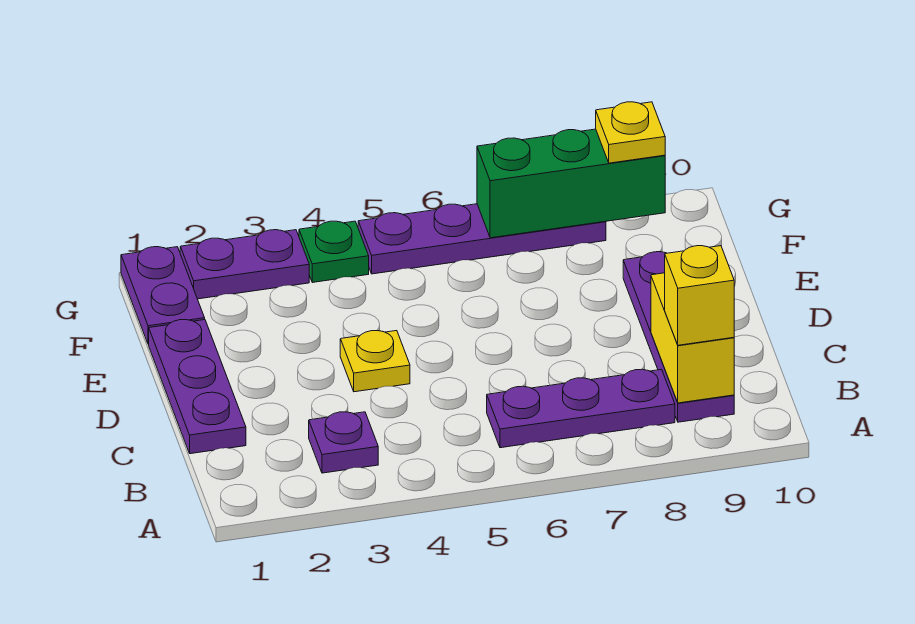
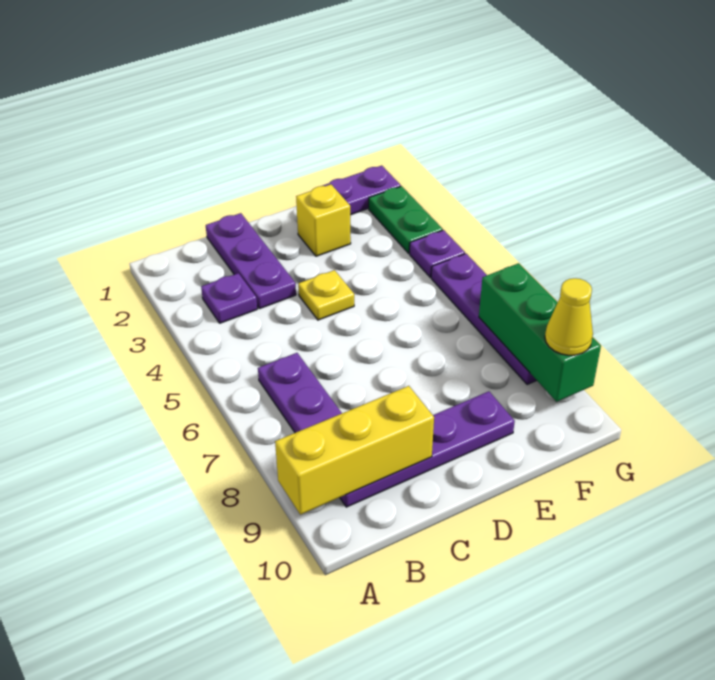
yellow 1x2 brick [651,273,734,403] -> yellow 1x3 brick [275,386,434,515]
yellow 1x1 brick [665,246,734,345] -> yellow 1x1 brick moved to [296,184,351,256]
purple 1x3 plate [149,320,246,454] -> purple 1x3 plate turned to [206,213,296,309]
purple 1x2 plate [180,230,309,299] -> green 1x2 plate [369,186,443,253]
green 1x1 plate [299,221,369,283] -> purple 1x1 plate [410,230,465,277]
yellow 1x1 plate [596,102,665,163] -> yellow 1x1 cone [545,278,593,355]

